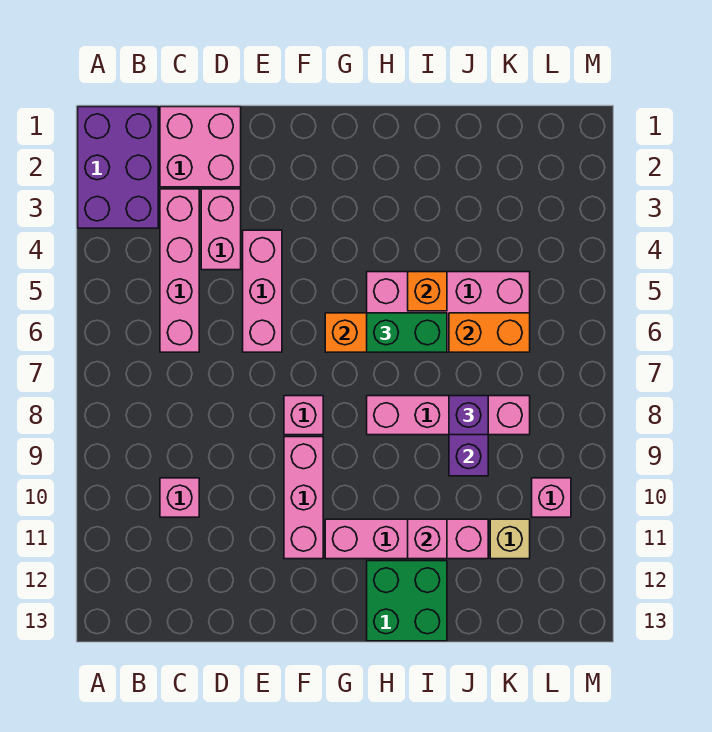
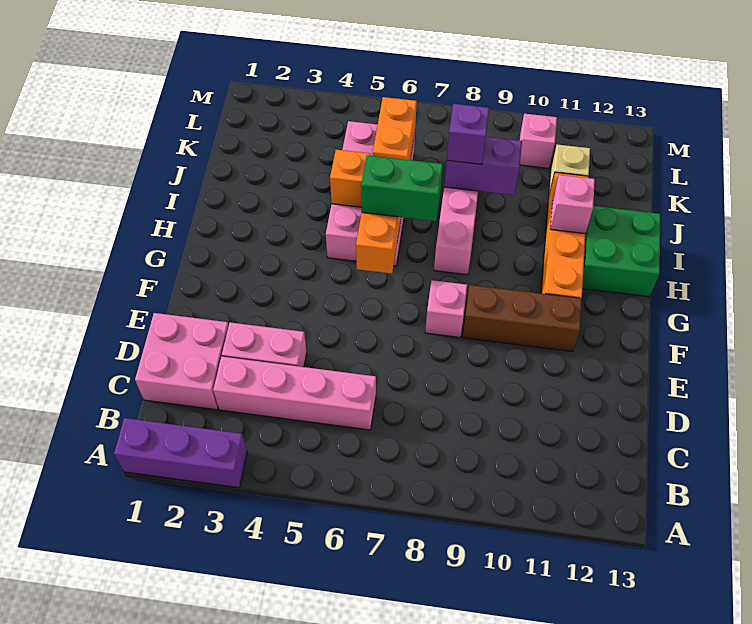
purple 2x3 brick [78,107,158,228] -> purple 1x3 brick [114,418,247,488]
pink 1x1 brick [160,478,199,517] -> none
pink 1x3 brick [243,230,282,352] -> none
pink 1x3 brick [284,437,323,559] -> brown 1x3 brick [462,285,582,352]
pink 1x4 brick [325,519,488,559] -> orange 1x4 brick [541,172,589,298]
green 1x2 brick [367,313,447,352] -> green 1x2 brick turned to [361,155,443,221]

